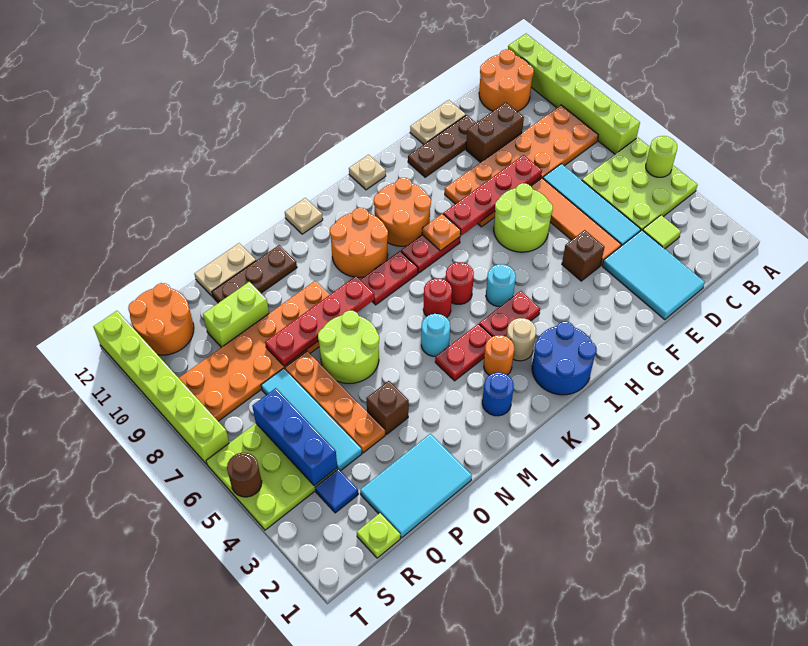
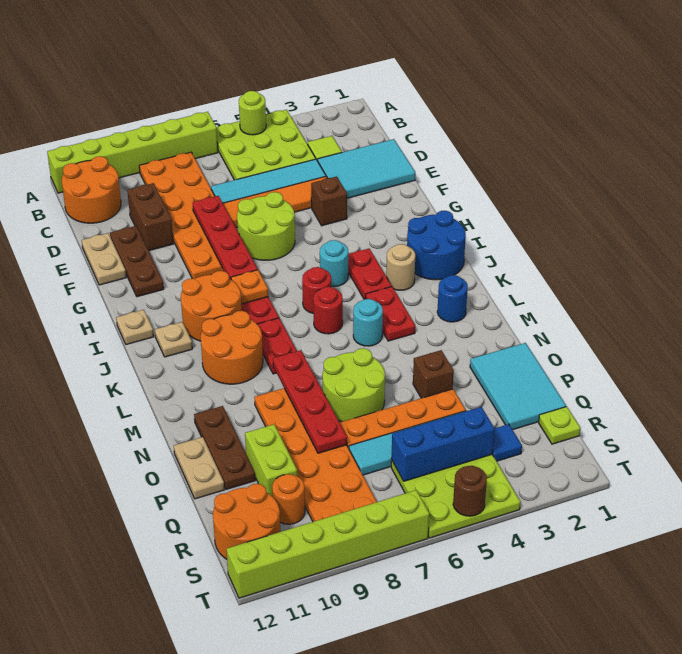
orange 1x1 round brick [484,335,514,375] -> orange 1x1 round brick moved to [272,474,305,524]
tan 1x1 plate [285,198,323,234] -> tan 1x1 plate moved to [155,322,192,357]

